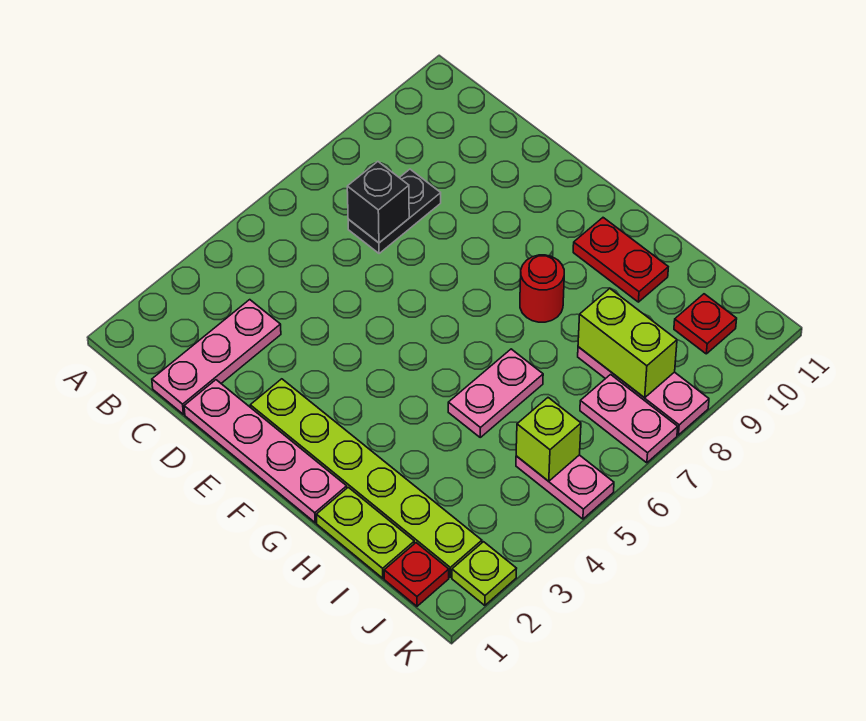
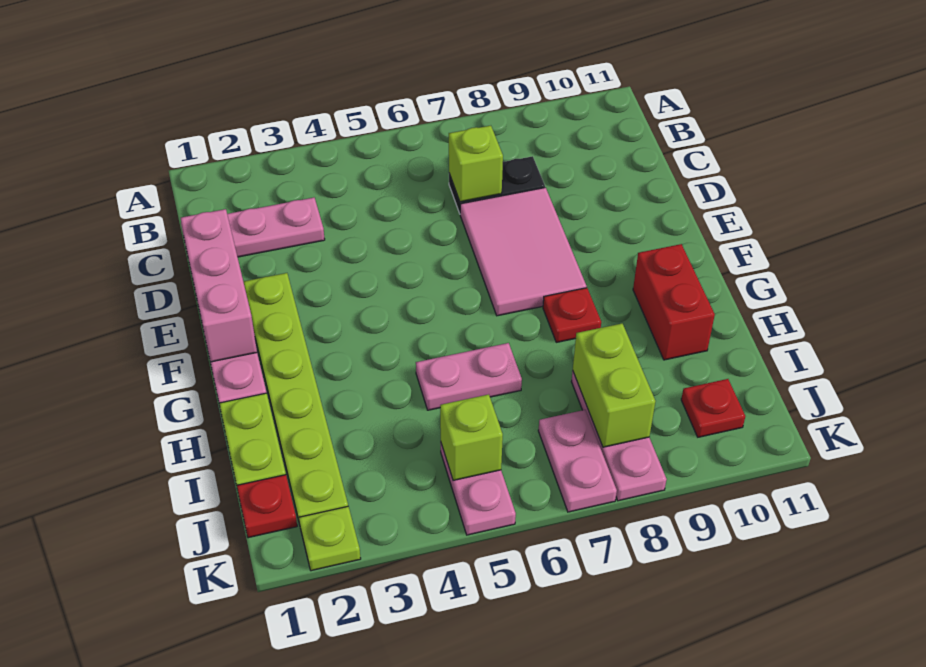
black 1x1 brick [347,162,409,243] -> lime 1x1 brick [449,126,503,202]
none -> pink 1x3 brick [181,209,257,362]
none -> pink 2x3 tile [460,188,587,316]
red 1x1 round brick [520,255,564,322] -> red 1x1 plate [543,288,601,342]
red 1x2 plate [573,218,668,302] -> red 1x2 brick [633,244,715,360]

